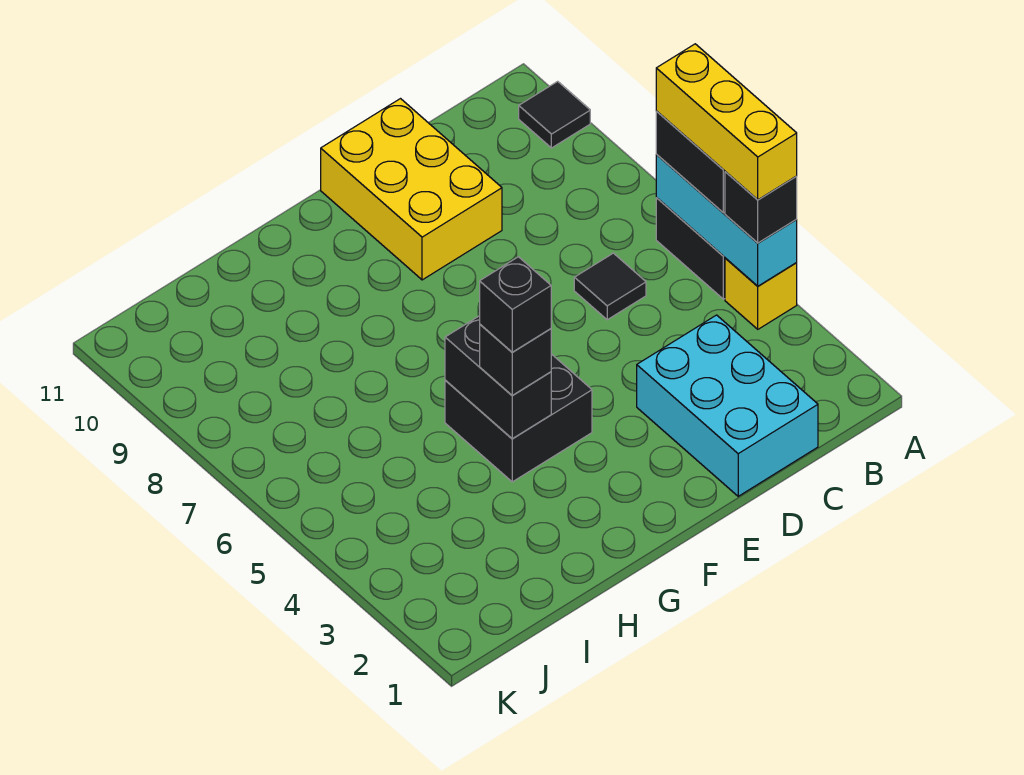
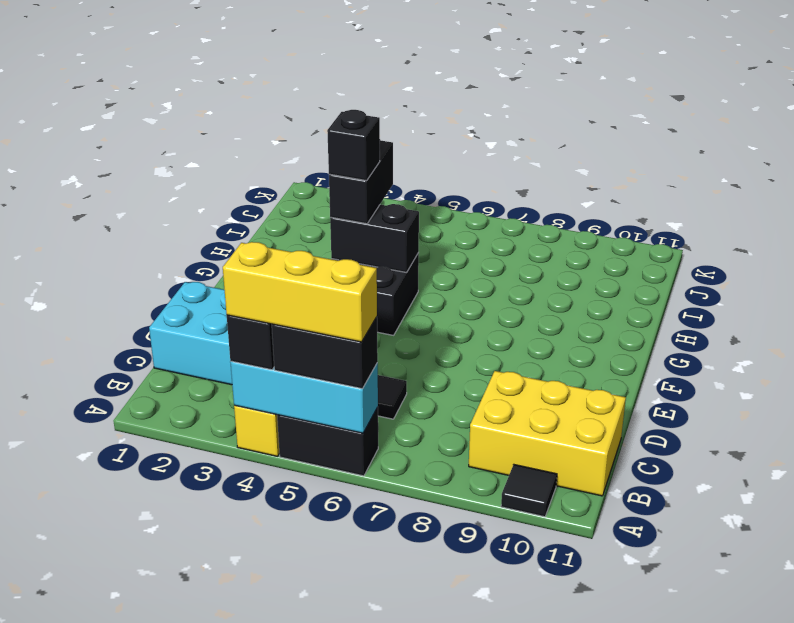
yellow 2x3 brick [321,99,502,280] -> yellow 2x3 brick moved to [469,371,626,496]
black 1x1 brick [480,325,551,396] -> black 1x2 brick [329,140,393,224]

